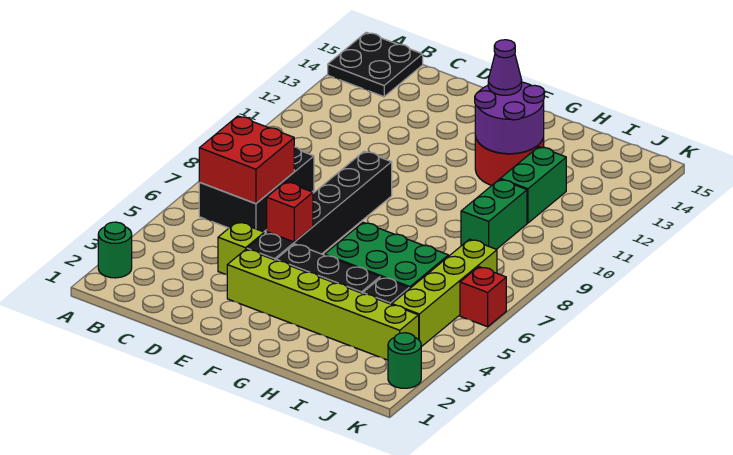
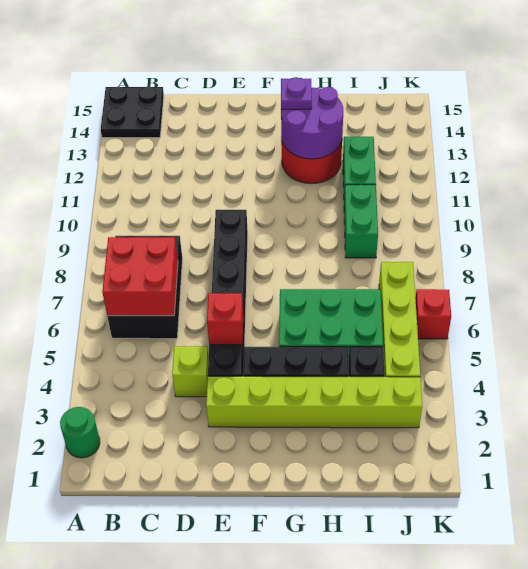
purple 1x1 cone [488,40,522,95] -> purple 1x1 plate [281,78,312,110]
green 1x1 round brick [388,333,421,388] -> none

